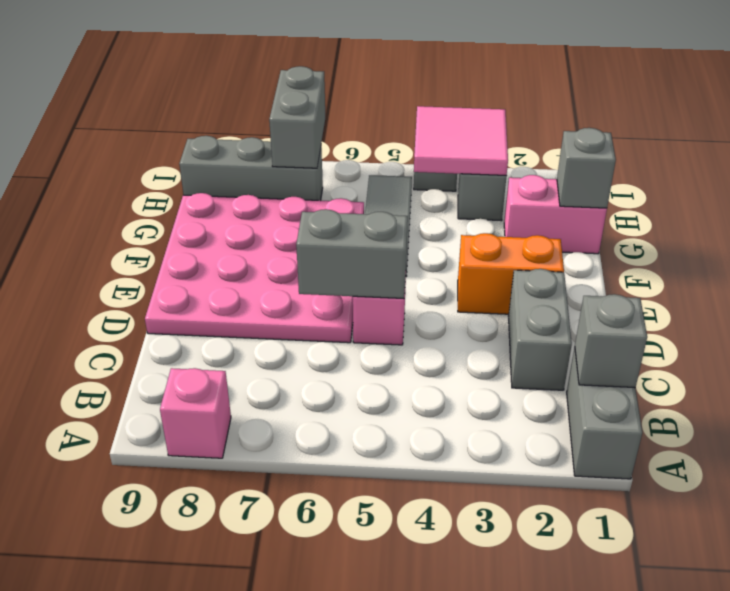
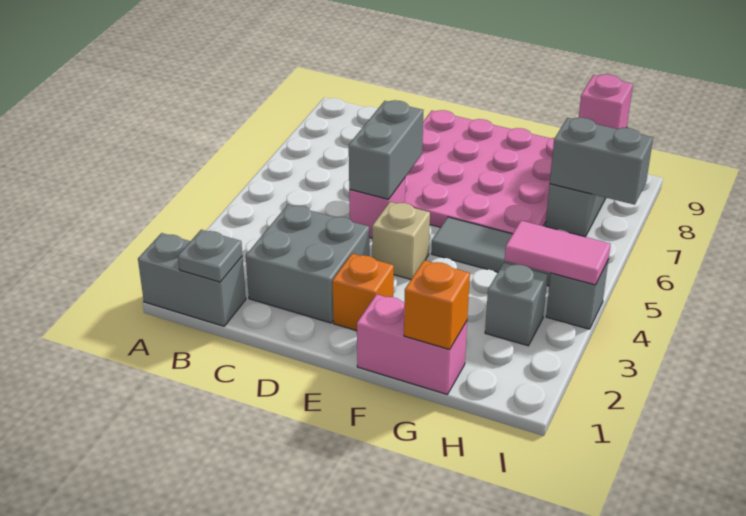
pink 1x1 brick [160,368,231,458] -> pink 1x1 brick moved to [579,74,633,129]
grey 1x1 brick [575,294,647,388] -> grey 1x1 plate [178,230,242,282]
grey 1x2 brick [509,269,572,390] -> grey 2x2 brick [246,205,369,323]
orange 1x2 brick [458,233,564,314] -> orange 1x1 brick [332,254,394,331]
none -> tan 1x1 brick [372,202,430,279]
pink 1x2 brick [504,175,607,254] -> pink 1x2 brick turned to [357,294,467,395]
grey 1x1 brick [557,128,616,208] -> orange 1x1 brick [404,260,470,349]
pink 2x2 tile [414,106,508,176] -> pink 1x2 tile [505,221,611,285]

